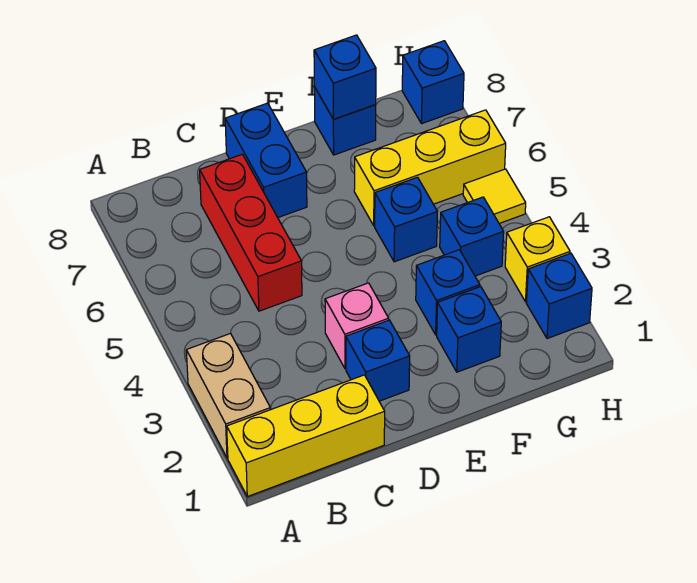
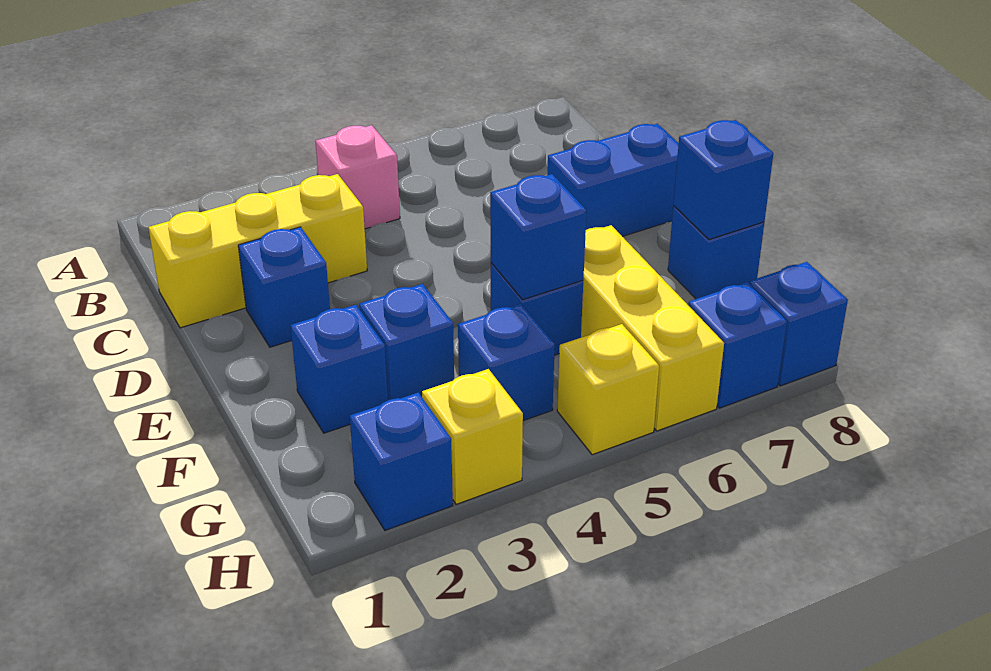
yellow 1x3 brick [227,375,385,497] -> yellow 1x3 brick turned to [148,174,367,328]
tan 1x2 brick [186,333,271,458] -> none
red 1x3 brick [200,154,302,311] -> none
pink 1x1 brick [325,283,389,369] -> pink 1x1 brick moved to [316,125,400,229]
none -> blue 1x1 brick [490,174,586,300]
yellow 1x1 tile [463,169,526,223] -> yellow 1x1 brick [557,324,659,455]
none -> blue 1x1 brick [688,282,787,408]

